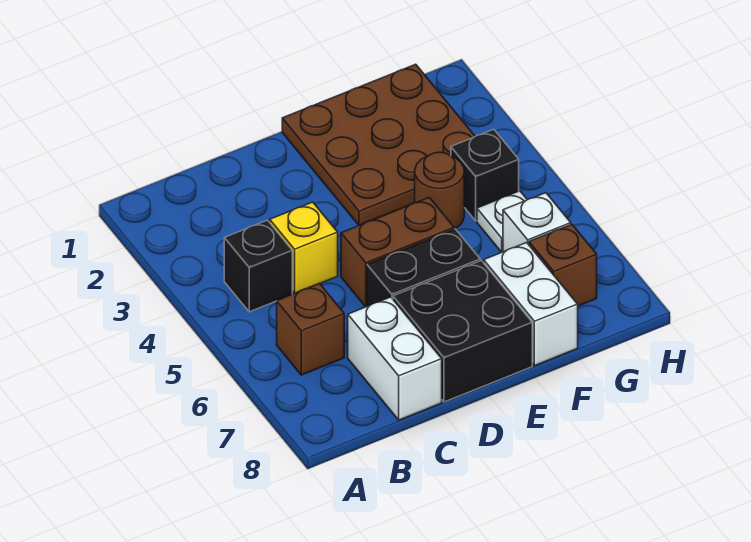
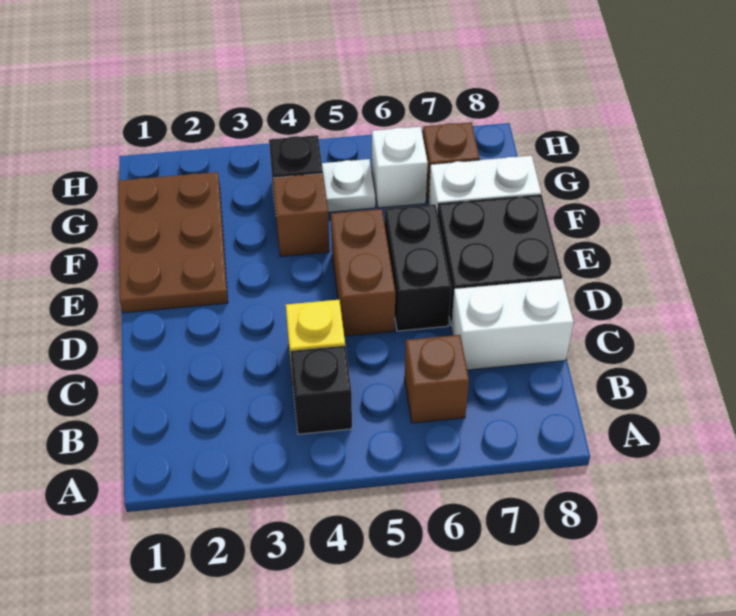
brown 3x3 plate [282,64,475,225] -> brown 2x3 plate [118,172,228,313]
brown 1x1 round brick [415,152,464,229] -> brown 1x1 brick [273,174,329,257]

